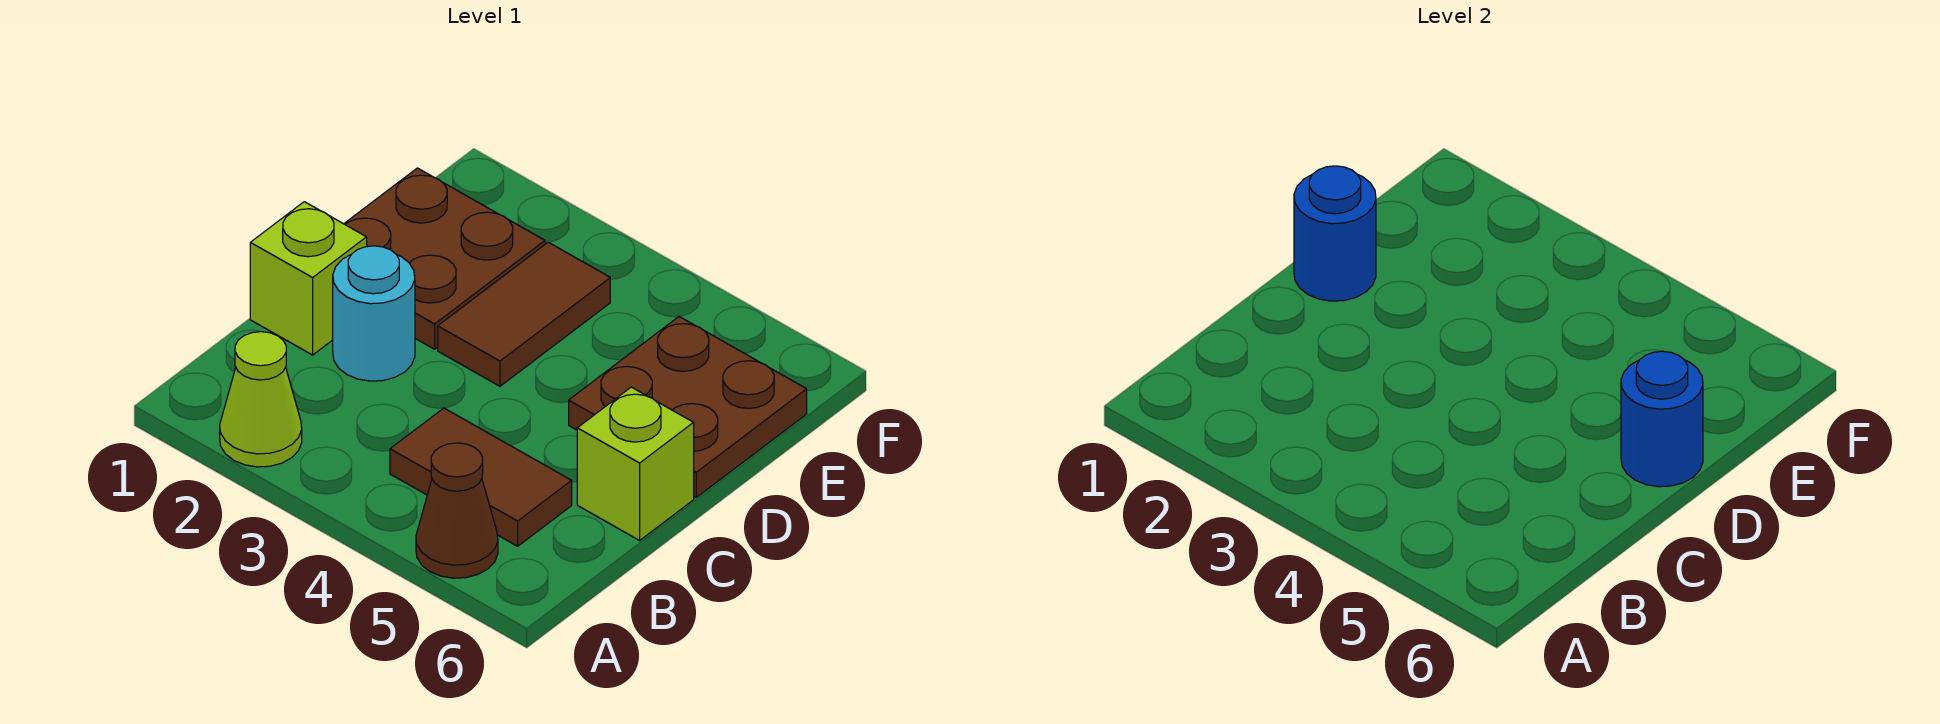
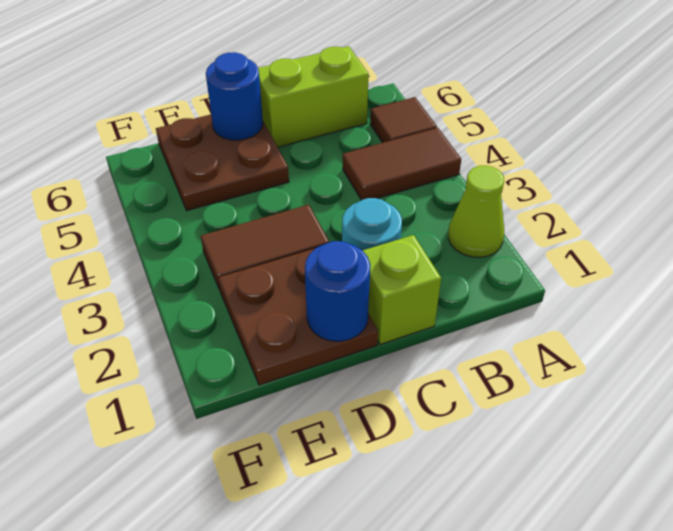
brown 1x1 cone [416,443,498,578] -> brown 1x1 tile [370,97,437,143]
brown 1x2 tile [390,408,572,546] -> brown 1x2 tile turned to [343,128,461,200]
lime 1x1 brick [577,387,694,540] -> lime 1x2 brick [258,46,369,147]

